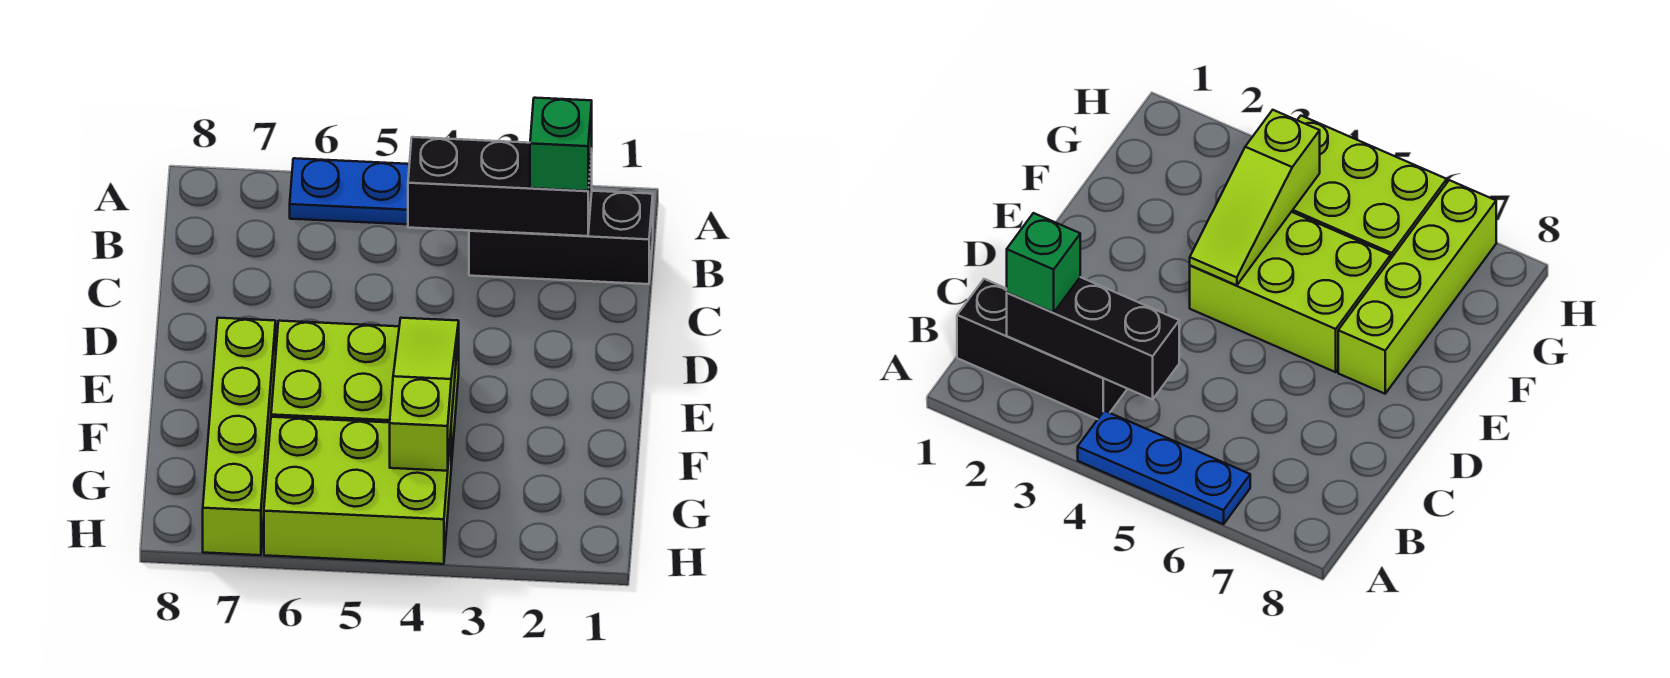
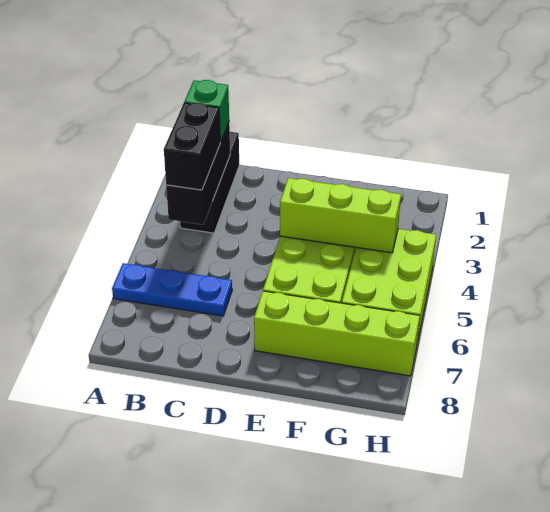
blue 1x3 plate [290,158,409,224] -> blue 1x3 plate turned to [112,263,232,316]
none -> black 1x2 brick [164,103,220,190]
lime 1x3 slope [390,318,459,471] -> lime 1x3 brick [280,178,401,253]

